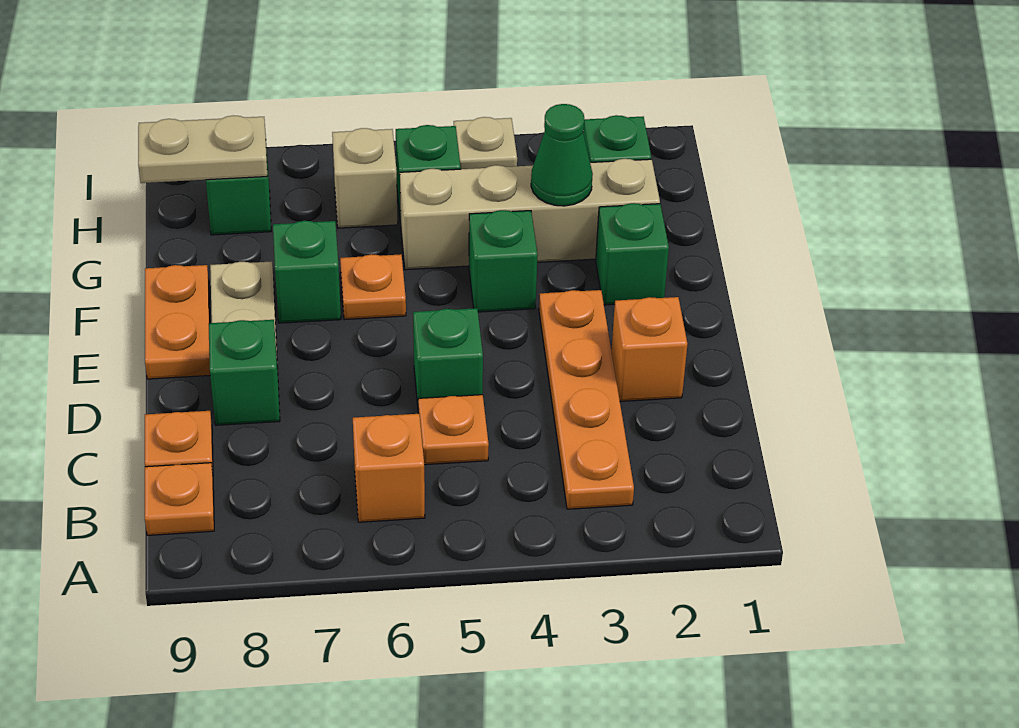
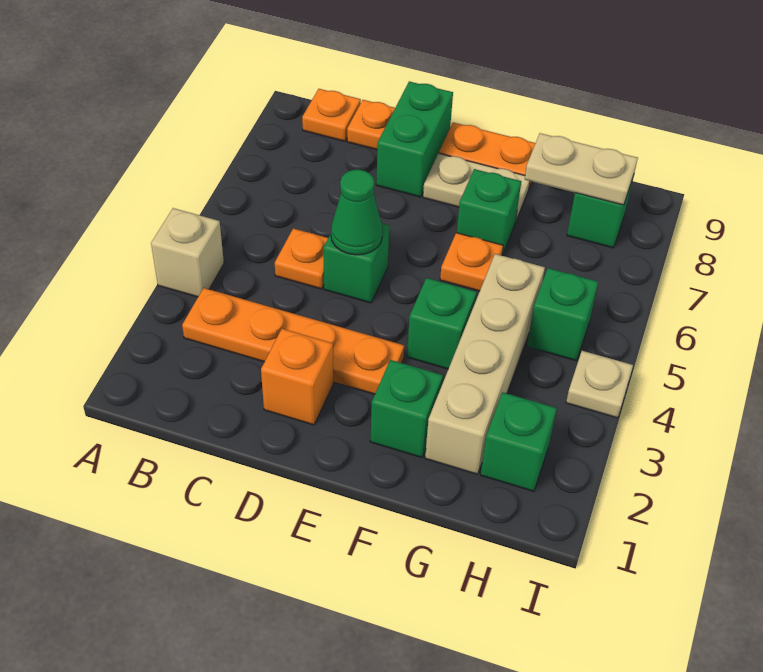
orange 1x1 brick [353,414,425,522] -> none
green 1x1 brick [209,320,280,425] -> green 1x2 brick [376,81,453,197]
green 1x1 cone [531,104,593,206] -> green 1x1 cone moved to [331,170,383,255]
tan 1x1 brick [332,128,398,228] -> tan 1x1 brick moved to [151,208,224,297]
tan 1x2 plate [138,116,267,183] -> tan 1x2 plate turned to [525,133,638,205]

